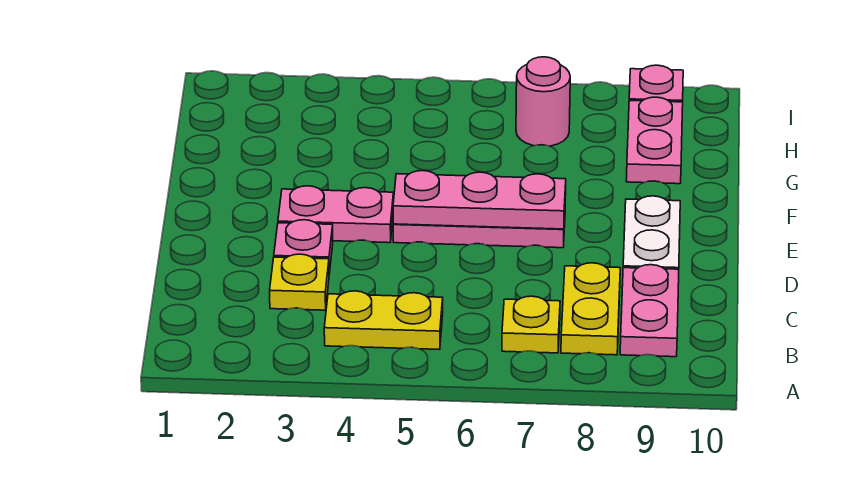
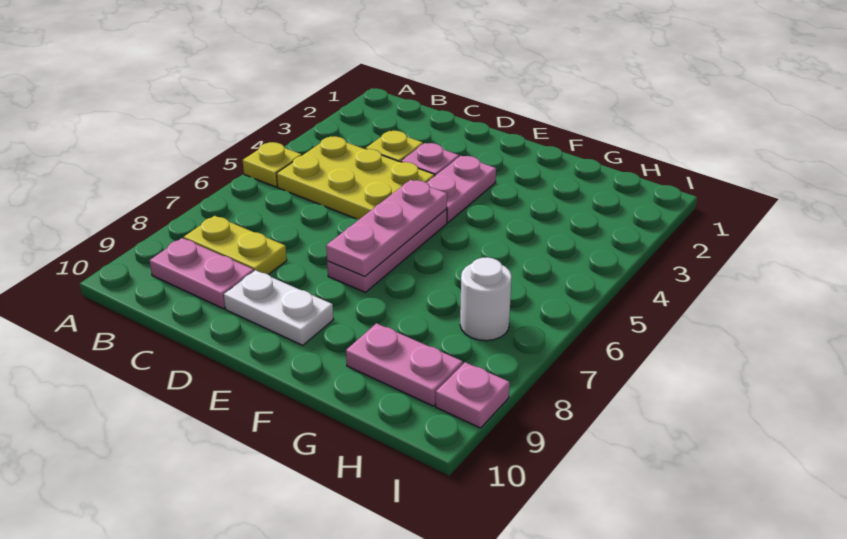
yellow 1x2 plate [324,291,443,350] -> yellow 2x3 plate [276,136,435,220]
yellow 1x1 plate [502,296,560,353] -> yellow 1x1 plate moved to [243,142,302,187]
pink 1x1 round brick [516,57,570,146] -> white 1x1 round brick [460,257,512,341]

